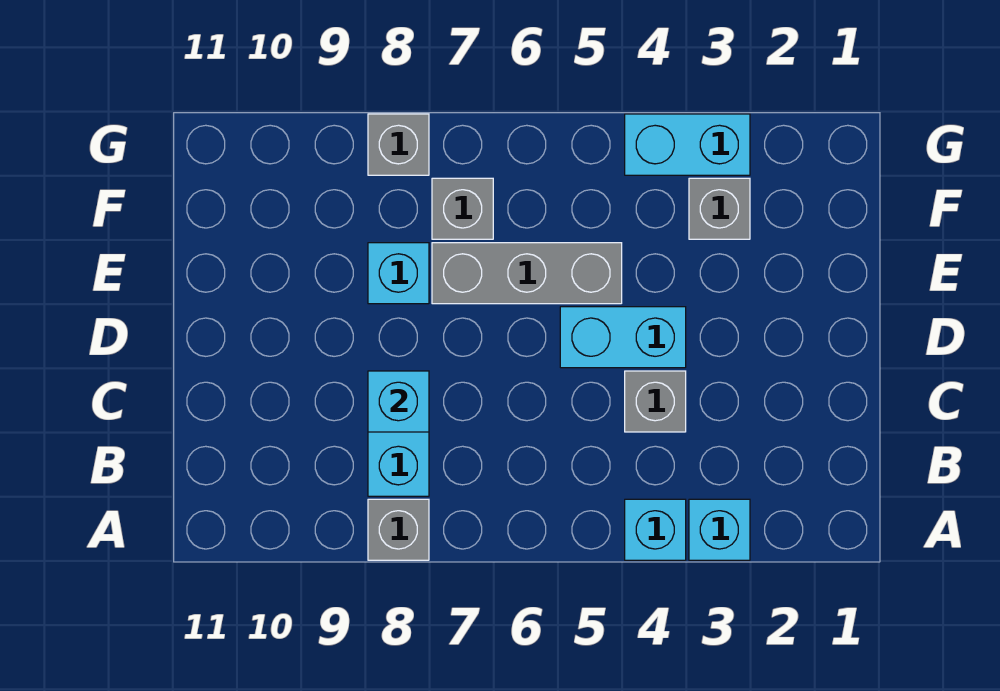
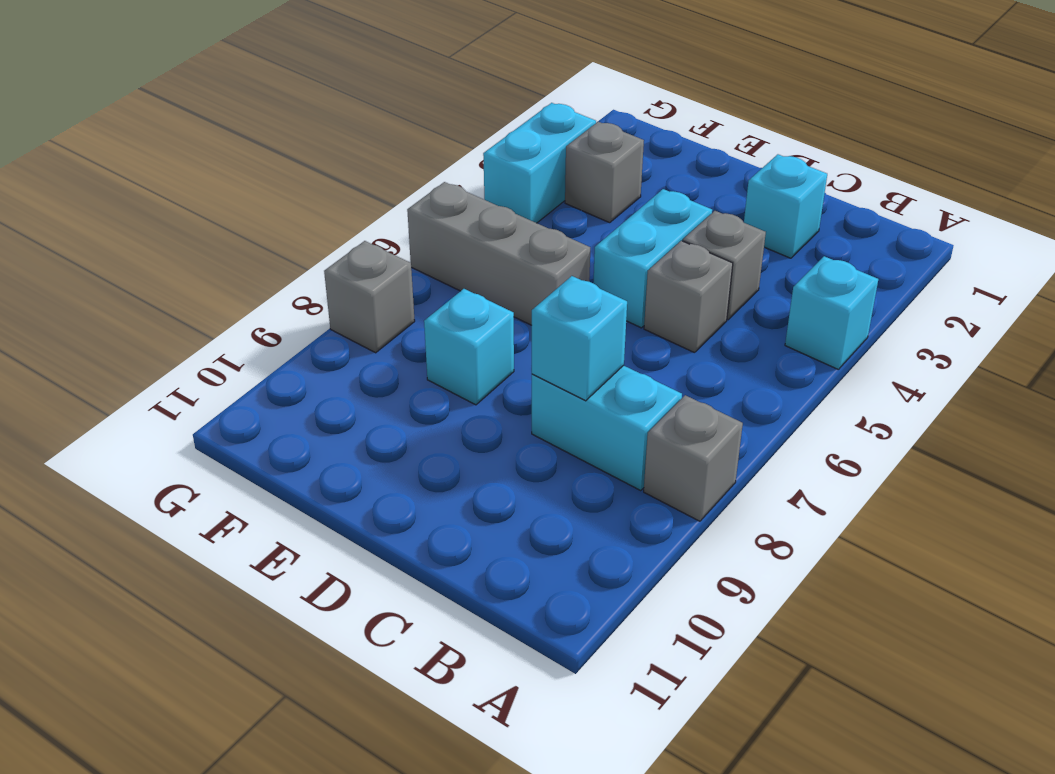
cyan 1x1 brick [689,499,750,560] -> cyan 1x1 brick moved to [744,154,827,258]
grey 1x3 brick [432,243,622,304] -> grey 1x3 brick turned to [407,182,590,325]
grey 1x1 brick [432,178,493,239] -> grey 1x1 brick moved to [644,241,733,353]

